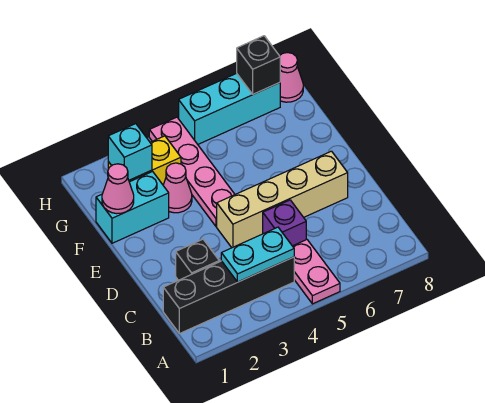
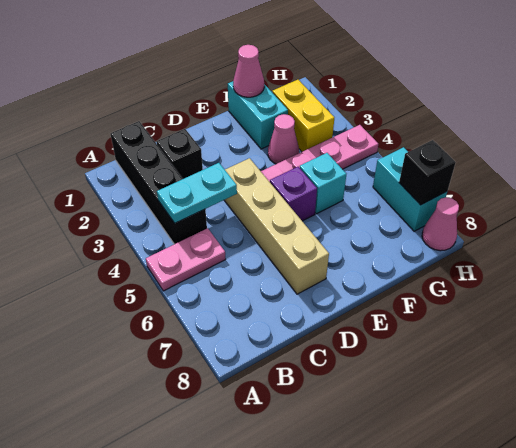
cyan 1x2 plate [221,227,294,282] -> cyan 1x2 plate turned to [157,163,237,223]
purple 1x1 brick [263,200,306,246] -> purple 1x1 brick moved to [270,167,317,221]
cyan 1x1 brick [108,124,152,180] -> cyan 1x1 brick moved to [300,153,346,214]
cyan 1x3 brick [179,73,280,144] -> cyan 1x2 brick [373,147,447,231]

